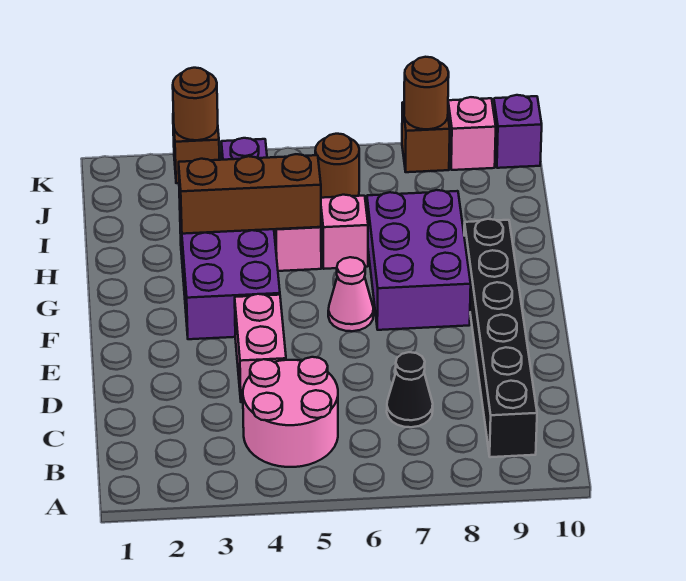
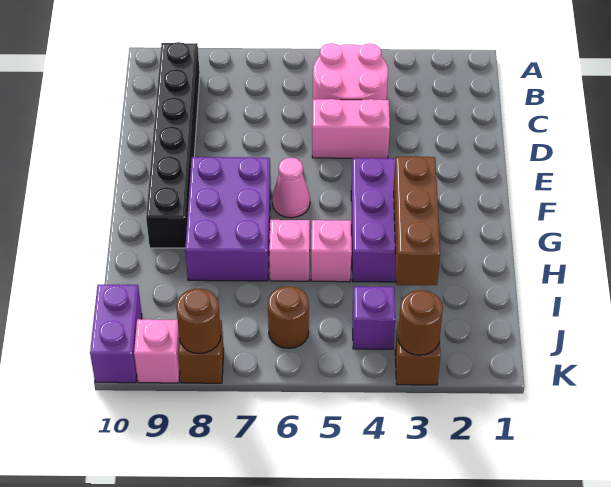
black 1x1 cone [387,352,433,427] -> none
pink 1x2 brick [235,294,286,402] -> pink 1x2 brick turned to [312,99,390,158]
brown 1x3 brick [179,154,321,234] -> brown 1x3 brick turned to [394,156,440,285]
purple 1x1 brick [494,95,542,168] -> purple 1x2 brick [90,285,142,383]

